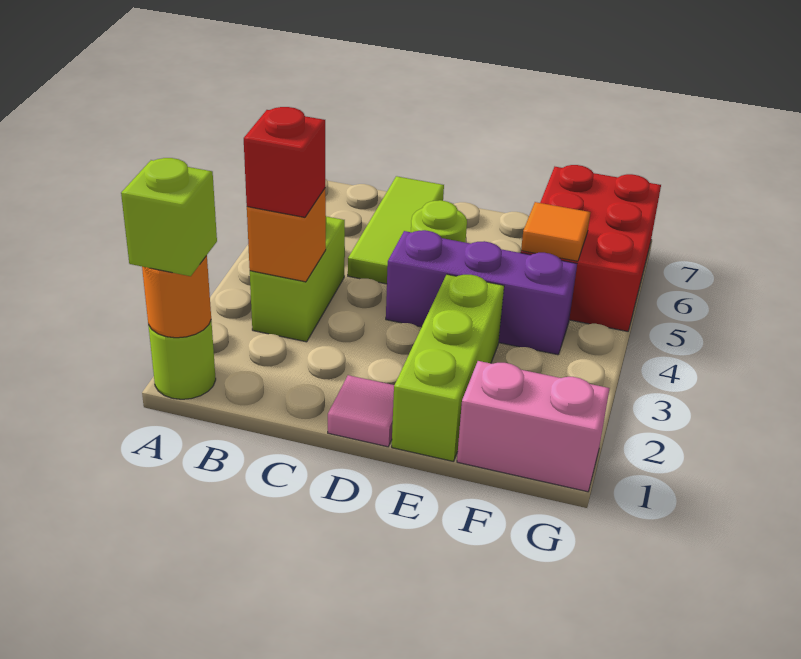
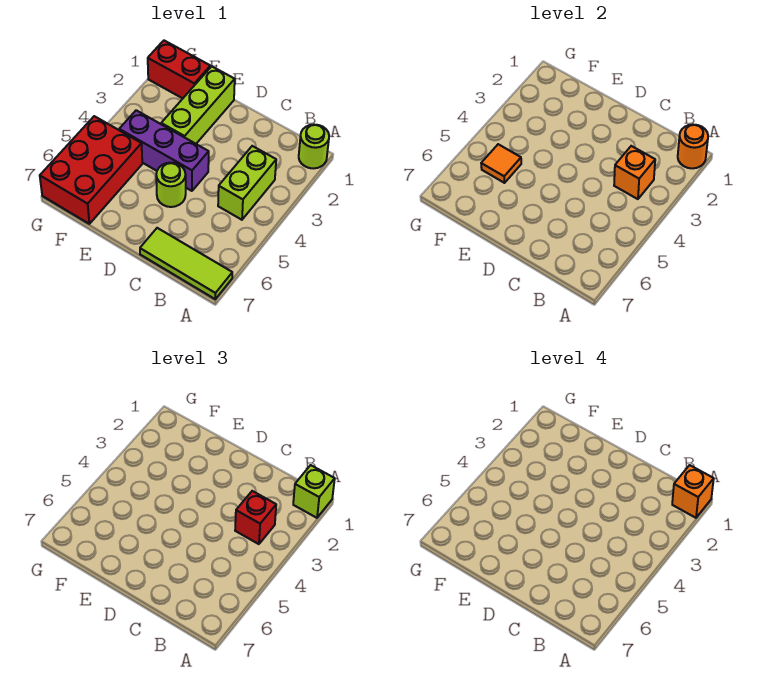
none -> orange 1x1 brick [672,465,714,518]
lime 1x3 tile [348,176,444,284] -> lime 1x3 tile turned to [140,228,232,299]
pink 1x1 tile [328,375,394,447] -> none
pink 1x2 brick [457,361,610,492] -> red 1x2 brick [148,41,210,98]

